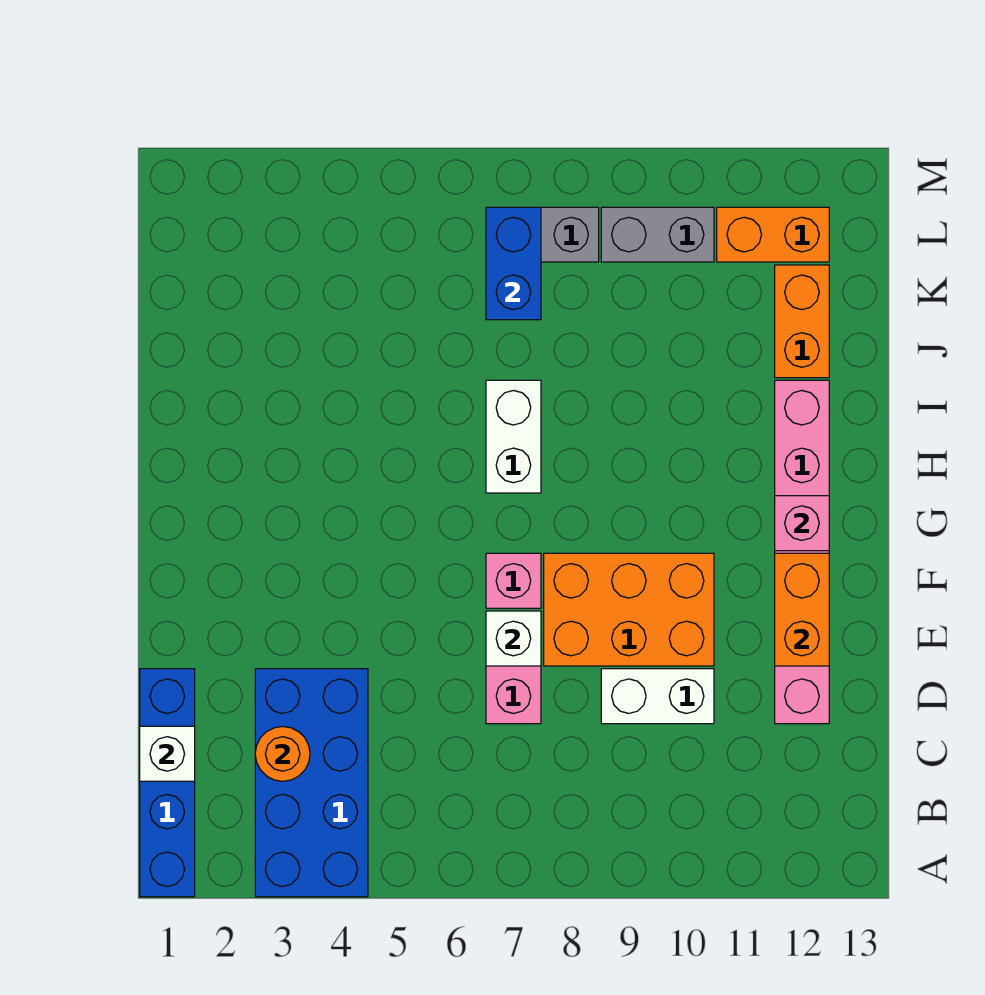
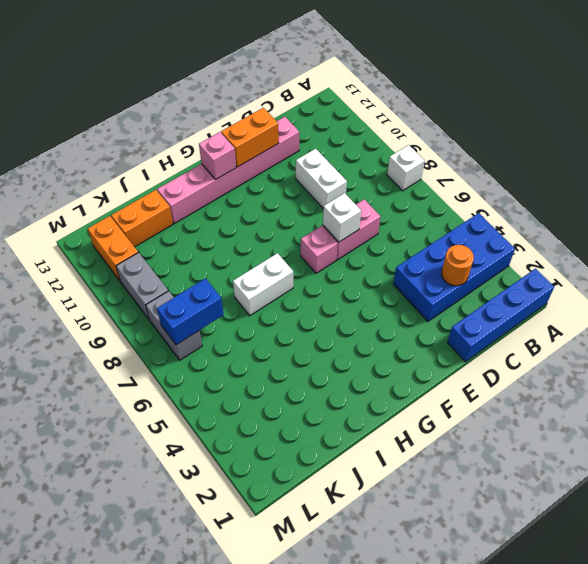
white 1x1 brick [140,726,195,781] -> white 1x1 brick moved to [387,145,425,191]
orange 2x3 brick [544,553,714,666] -> none

